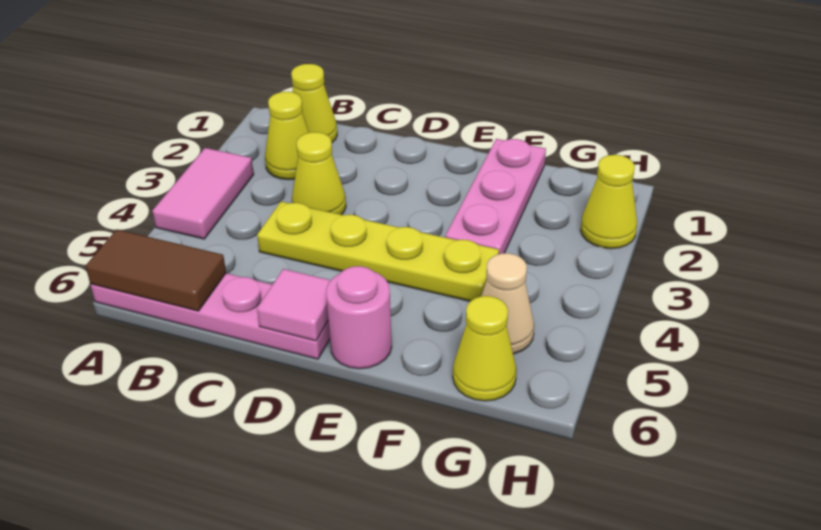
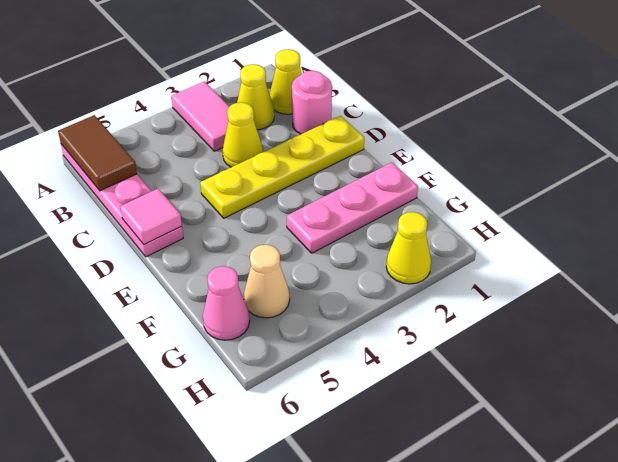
pink 1x2 tile [153,148,254,239] -> pink 1x2 tile turned to [171,82,230,151]
yellow 1x4 plate [257,202,499,301] -> yellow 1x4 plate turned to [200,116,364,218]
pink 1x1 round brick [326,266,392,369] -> pink 1x1 round brick moved to [292,71,332,134]
yellow 1x1 cone [453,296,517,401] -> pink 1x1 cone [203,266,250,340]

